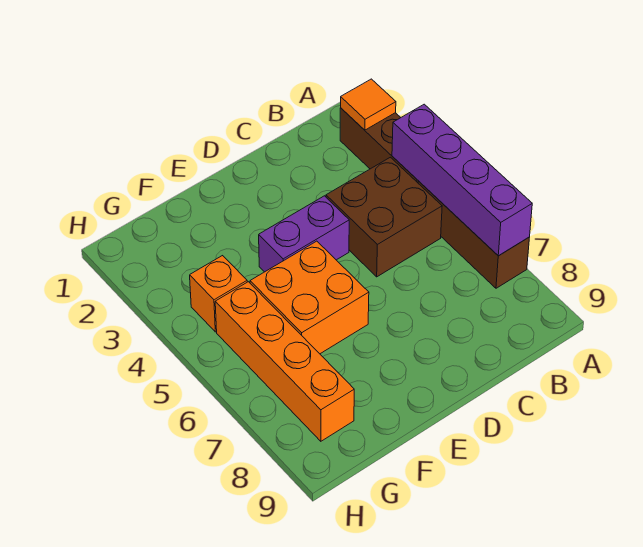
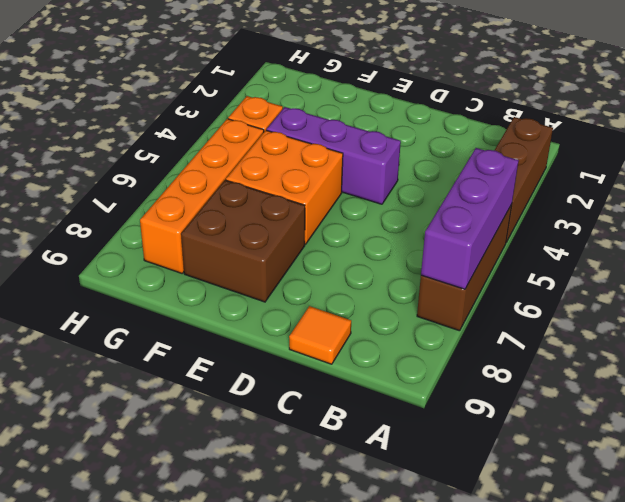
orange 1x1 tile [341,79,396,130] -> orange 1x1 tile moved to [289,306,351,364]
purple 1x4 brick [392,104,532,256] -> purple 1x3 brick [421,148,519,289]
brown 2x2 brick [326,157,442,277] -> brown 2x2 brick moved to [181,180,305,302]
purple 1x2 brick [259,196,349,272] -> purple 1x3 brick [267,107,401,204]

